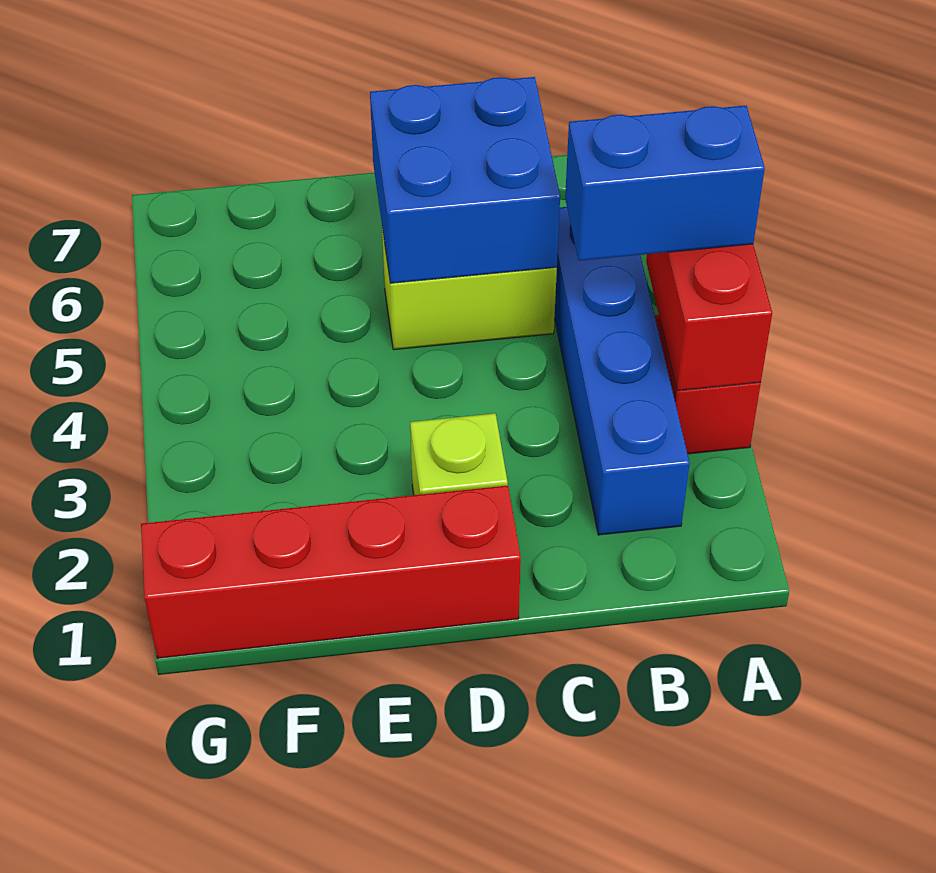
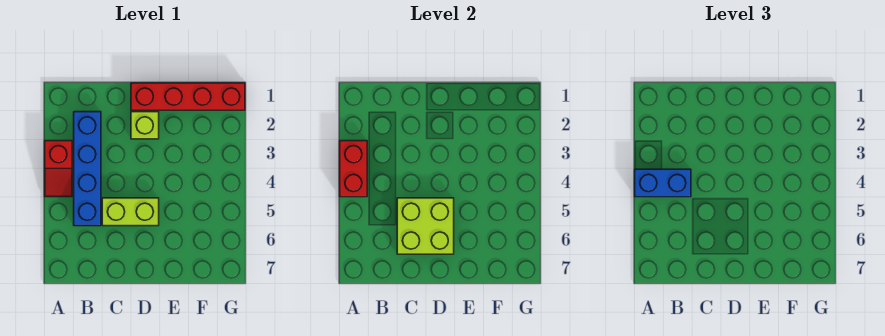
blue 2x2 brick [370,77,560,283] -> lime 2x2 brick [397,198,454,254]

